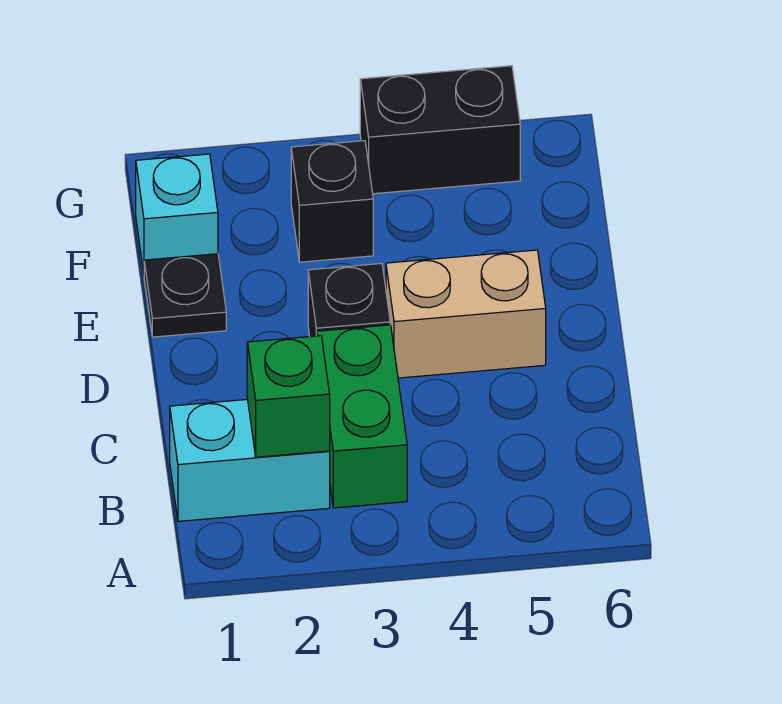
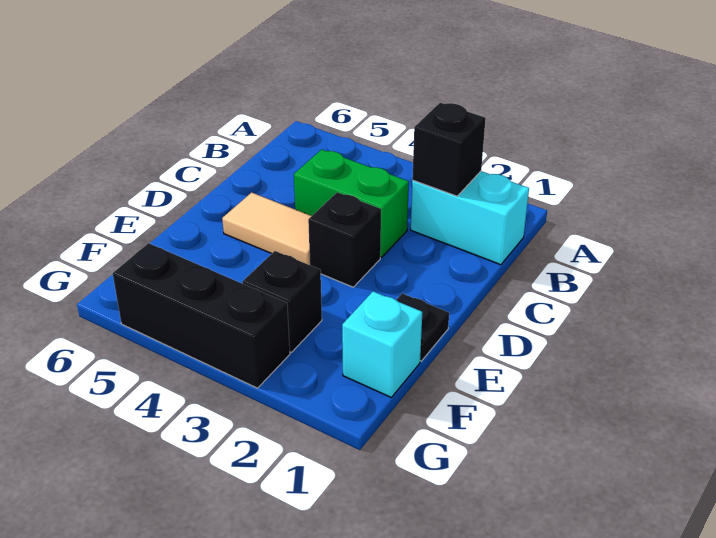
green 1x1 brick [247,336,330,457] -> black 1x1 brick [412,103,486,196]
green 1x2 brick [317,325,407,508] -> green 1x2 brick turned to [294,149,409,257]
tan 1x2 brick [386,250,546,378] -> tan 1x2 tile [222,193,311,265]
black 1x2 brick [360,66,520,194] -> black 1x3 brick [113,243,290,388]

